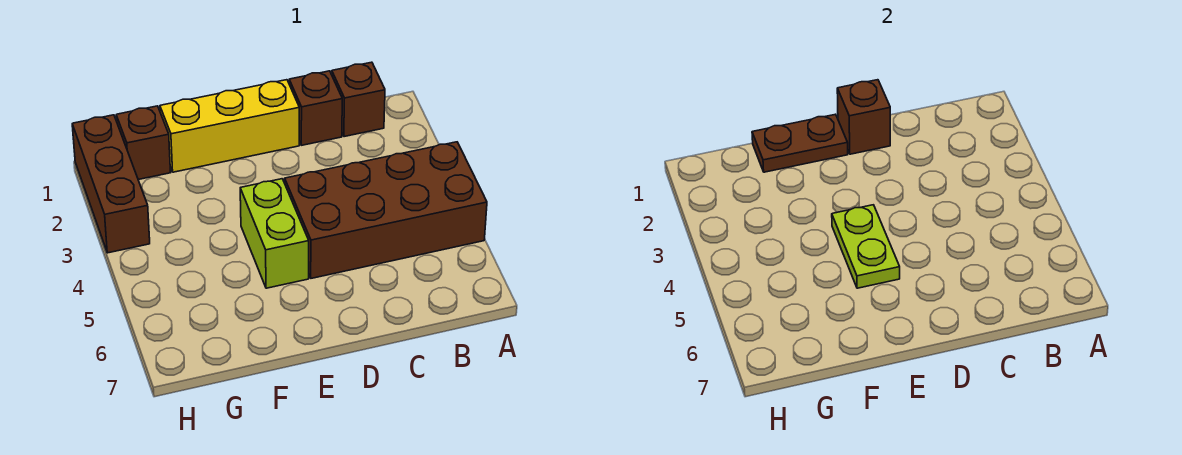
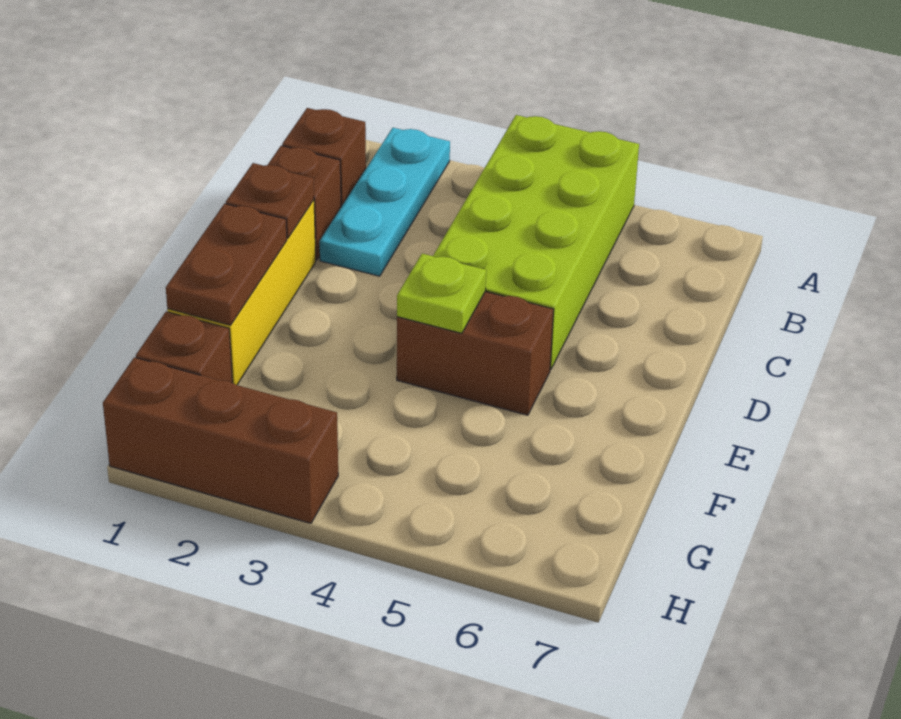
none -> cyan 1x3 plate [320,128,450,276]
brown 2x4 brick [285,142,487,278] -> lime 2x4 brick [433,115,639,370]
brown 1x1 brick [837,80,890,154] -> brown 1x1 plate [226,163,314,238]
lime 1x2 brick [240,179,309,288] -> brown 1x2 brick [397,292,554,415]
lime 1x2 plate [832,205,900,288] -> lime 1x1 plate [397,254,486,333]

